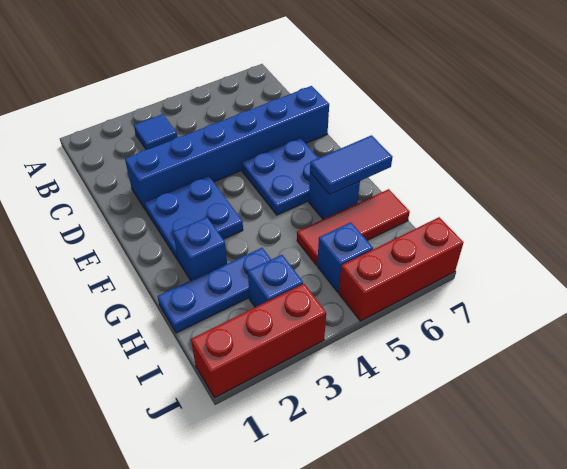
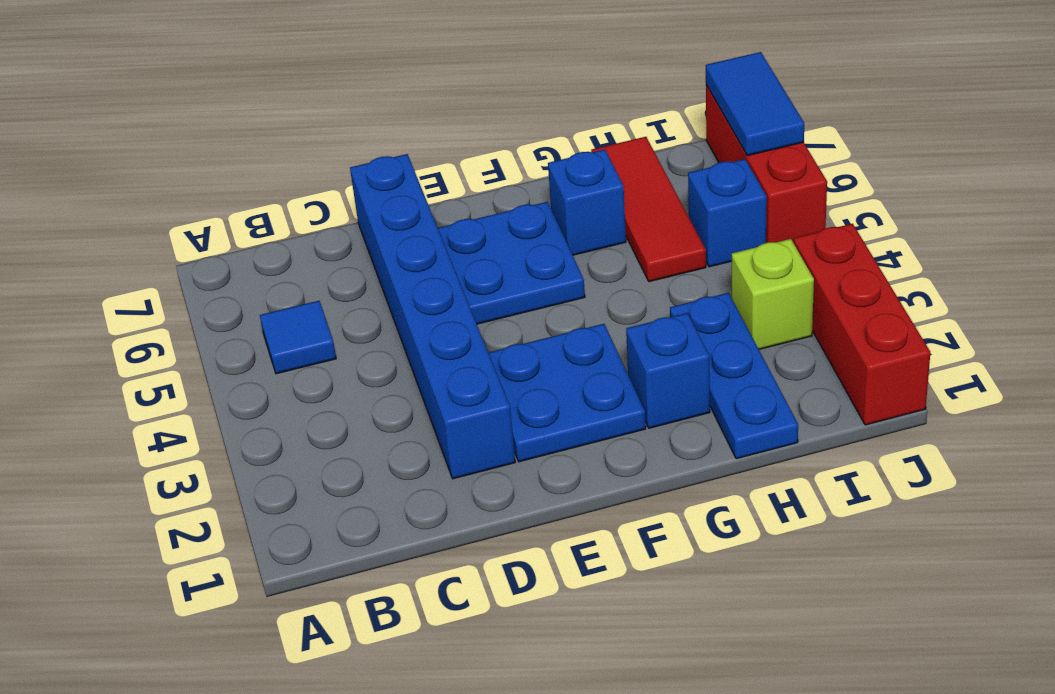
blue 1x1 tile [134,114,177,150] -> blue 1x1 tile moved to [260,301,336,374]
blue 1x2 tile [310,135,392,195] -> blue 1x2 tile moved to [706,52,804,156]
blue 1x1 brick [248,255,303,307] -> lime 1x1 brick [732,239,814,349]

